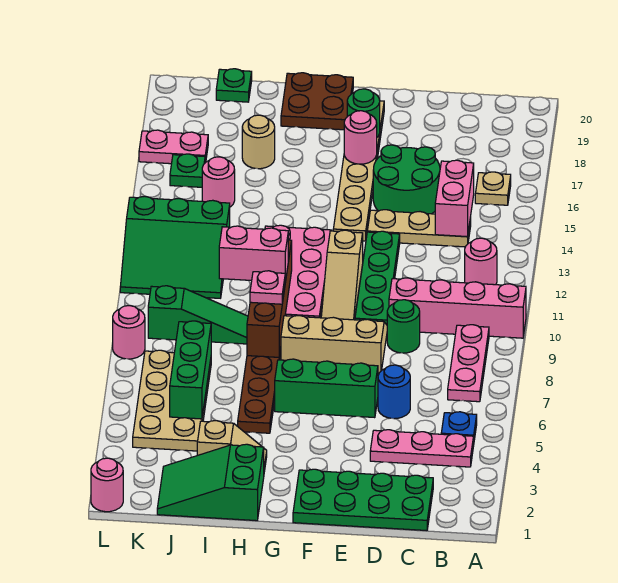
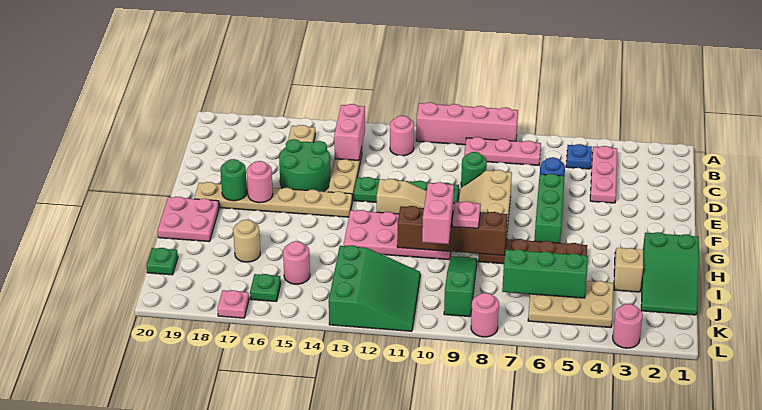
pink 1x4 brick [389,278,526,338] -> pink 1x4 brick turned to [416,102,518,145]
green 2x4 plate [293,469,433,531] -> none
pink 1x2 brick [435,160,474,237] -> pink 1x2 brick turned to [334,104,365,161]
brown 2x2 plate [281,73,353,130] -> pink 2x2 plate [158,197,219,242]
tan 2x4 plate [133,350,211,451] -> tan 2x3 plate [528,281,613,328]
pink 1x2 plate [139,130,208,164] -> pink 1x1 plate [218,290,249,318]
pink 1x1 round brick [91,458,123,512] -> pink 1x1 round brick moved to [613,304,643,348]

